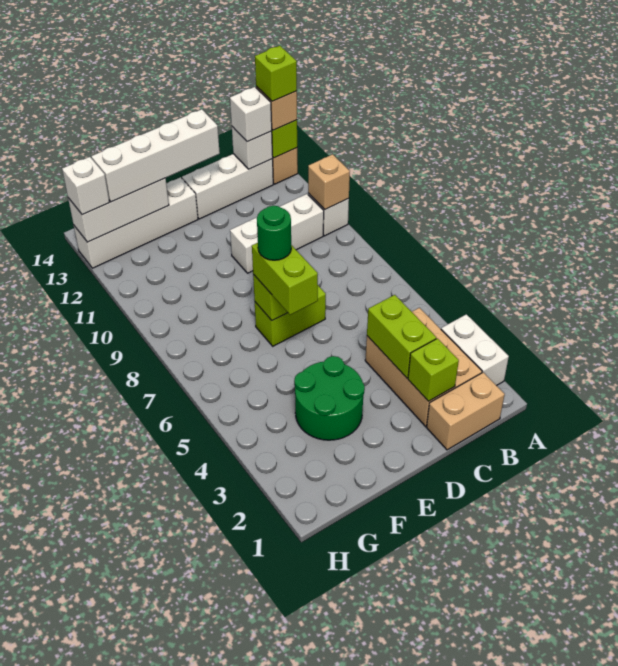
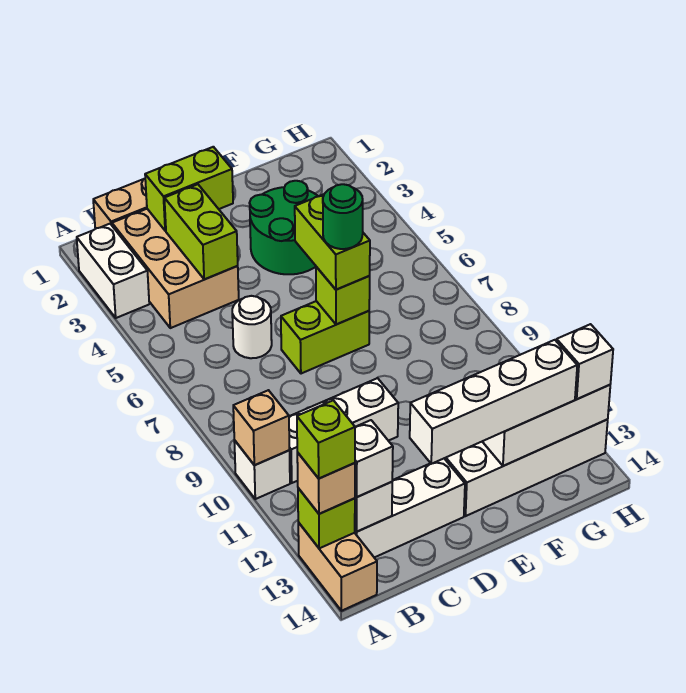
lime 1x1 brick [408,339,459,401] -> lime 1x2 brick [145,147,233,231]
none -> white 1x1 round brick [232,296,272,358]

